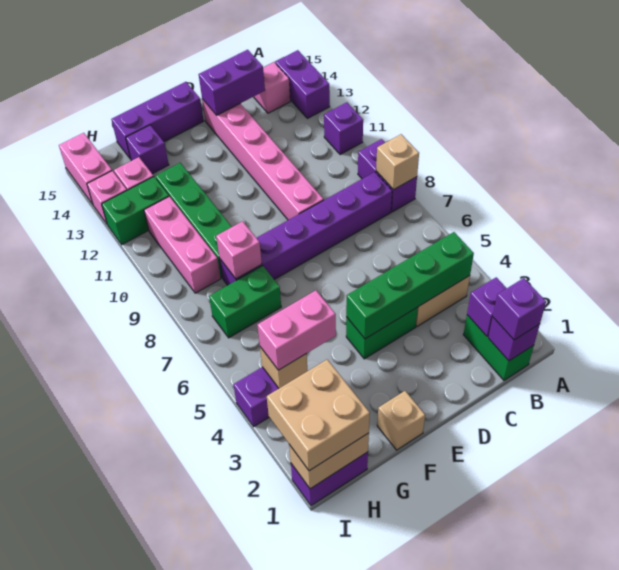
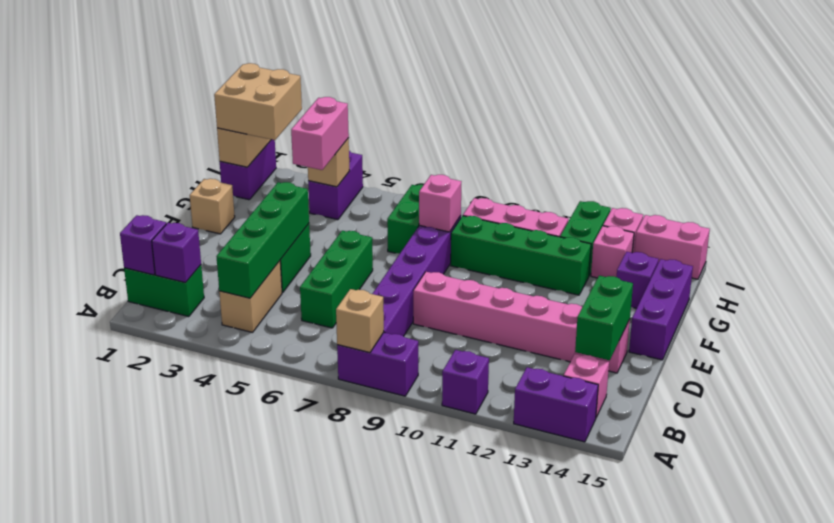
purple 1x1 brick [493,278,546,340] -> none
none -> green 1x3 brick [300,231,373,328]
purple 1x2 brick [199,50,265,115] -> green 1x2 brick [575,276,633,360]

